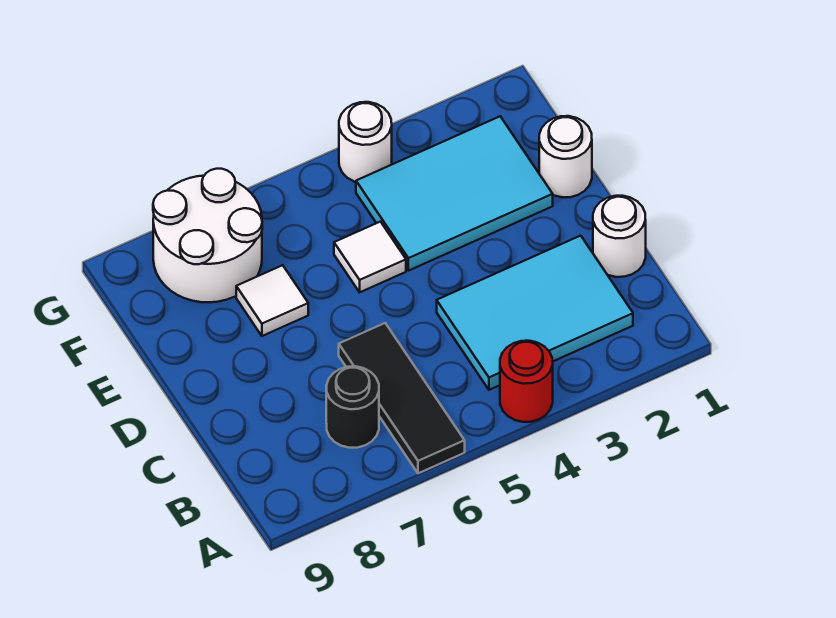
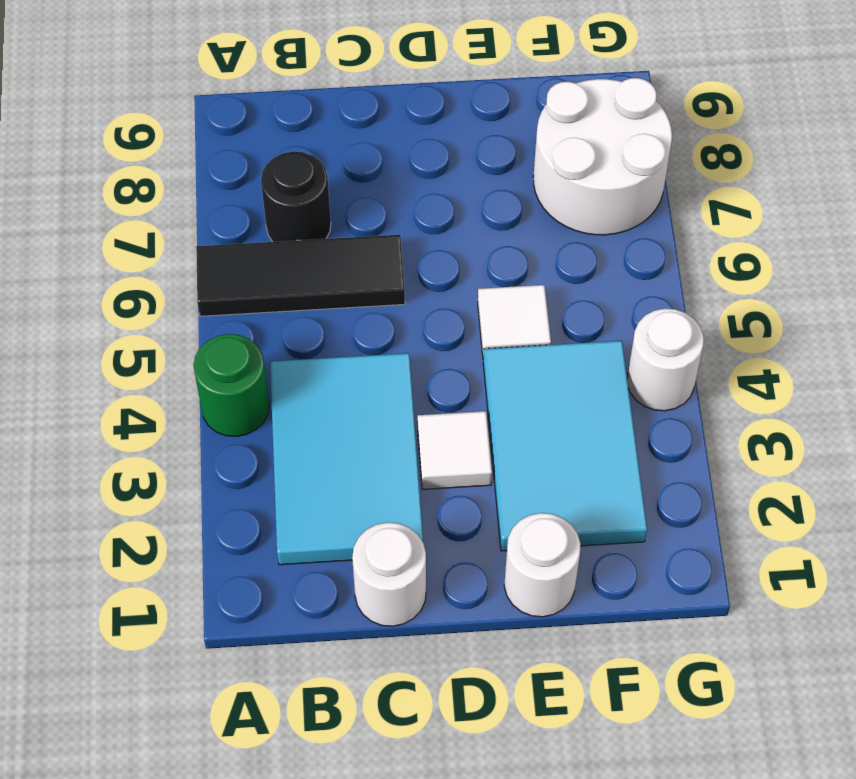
red 1x1 round brick [500,341,553,422] -> green 1x1 round brick [193,334,269,437]
white 1x1 tile [236,265,308,336] -> white 1x1 tile moved to [417,411,492,489]

